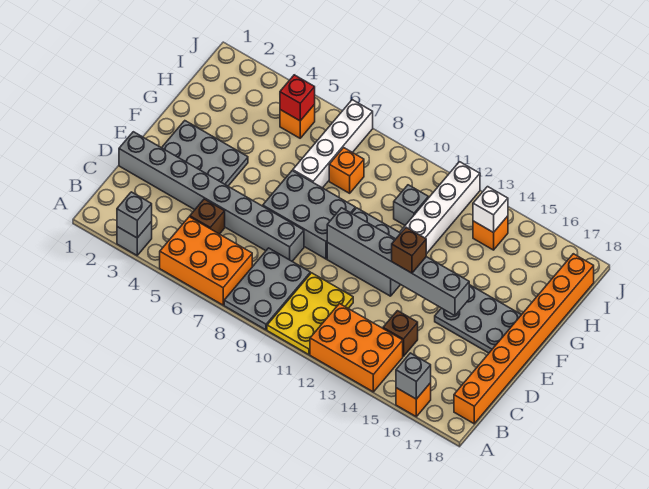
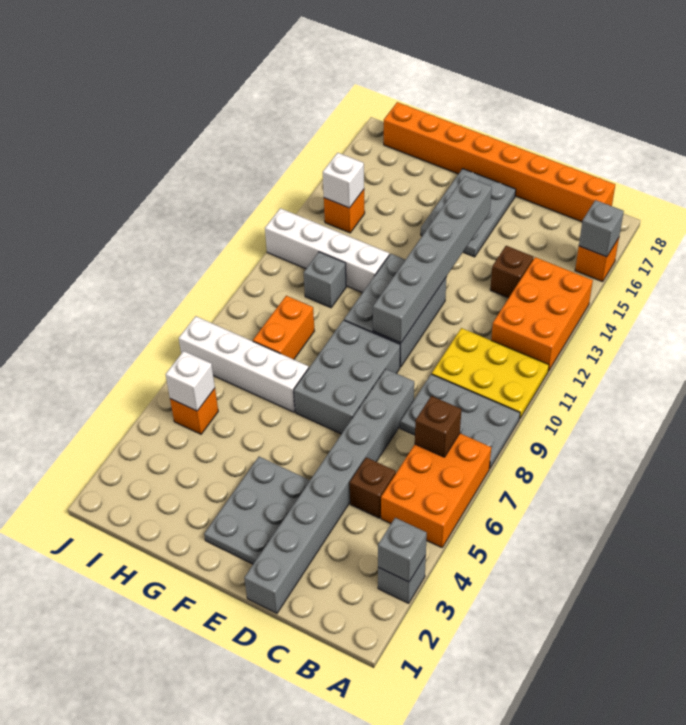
brown 1x1 brick [392,227,426,273] -> brown 1x1 brick moved to [415,396,461,457]
orange 1x1 brick [329,148,364,193] -> orange 1x2 brick [253,296,314,359]
red 1x1 brick [280,75,315,121] -> white 1x1 brick [166,351,215,411]

